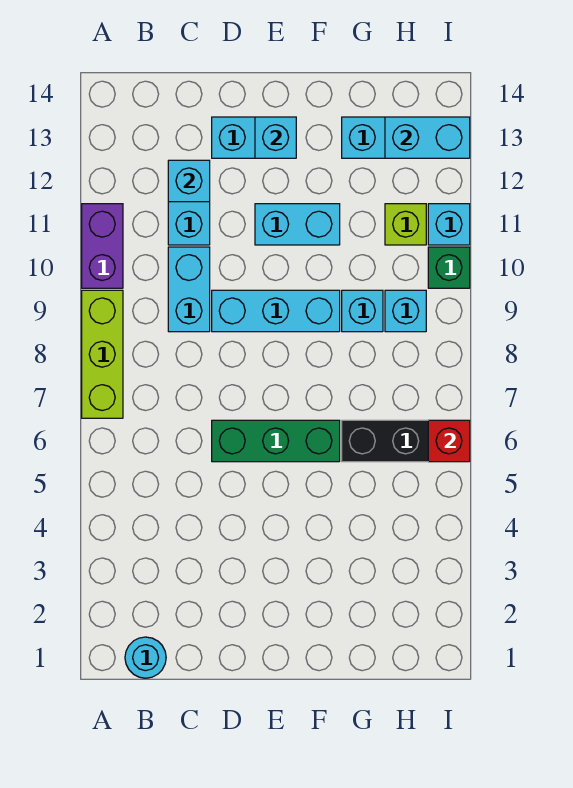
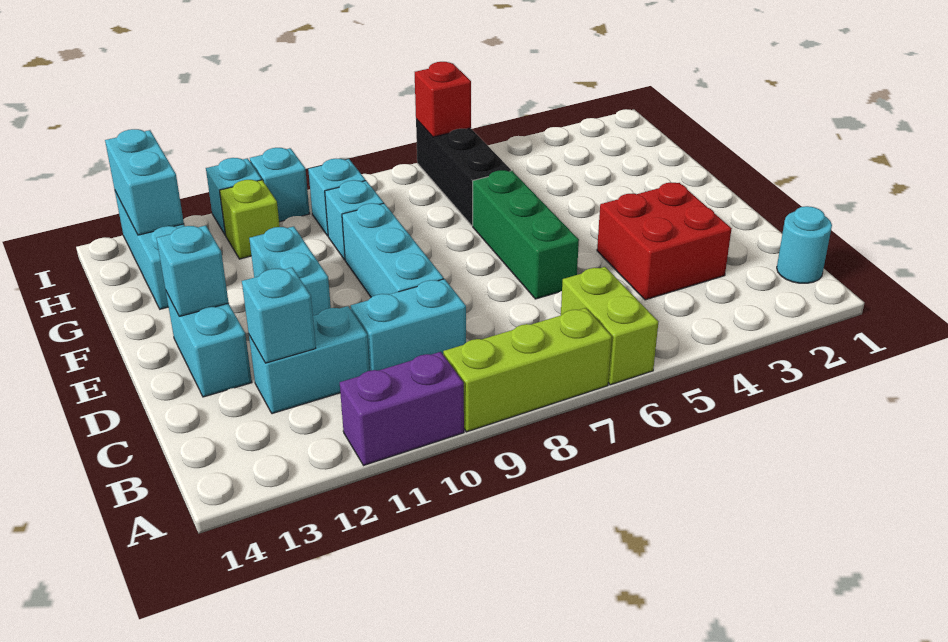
none -> lime 1x2 brick [561,267,658,385]
none -> red 2x2 brick [597,183,732,300]
green 1x1 brick [428,247,470,288] -> cyan 1x1 brick [250,148,310,222]

